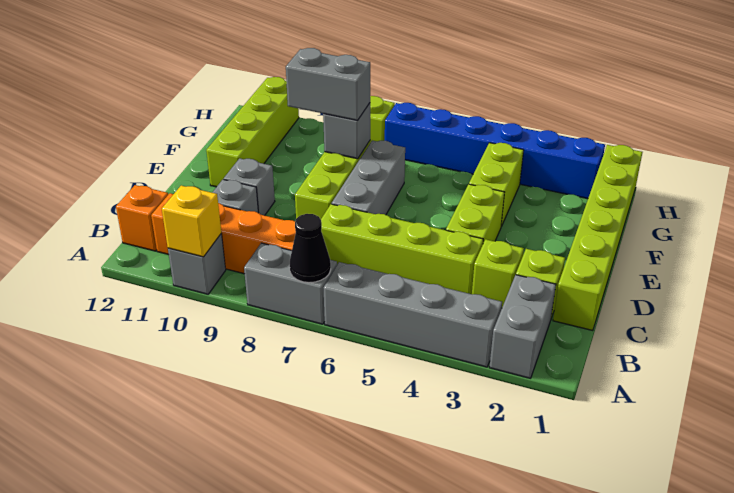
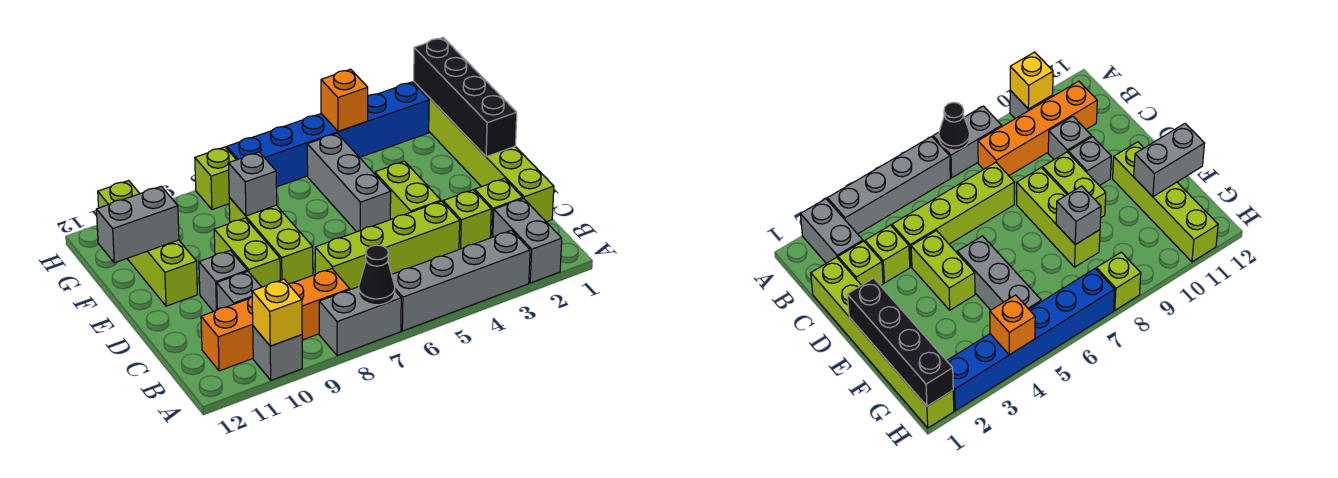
orange 1x1 brick [116,185,168,251] -> orange 1x1 brick moved to [321,69,368,131]
grey 1x3 brick [332,141,405,215] -> grey 1x3 brick moved to [307,134,391,232]
none -> black 1x4 brick [414,38,517,157]
lime 1x2 brick [469,143,524,226] -> lime 1x2 brick moved to [214,218,280,287]
grey 1x2 brick [286,48,370,120] -> grey 1x2 brick moved to [96,186,179,263]

